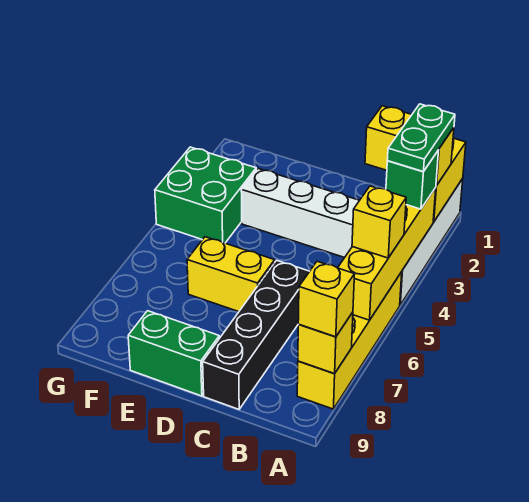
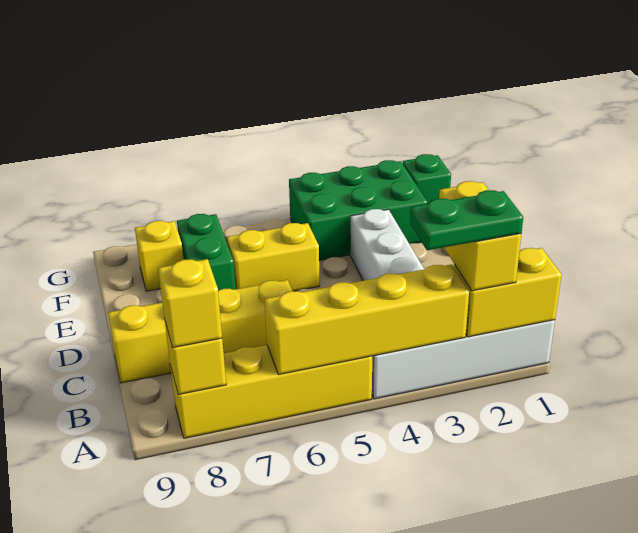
green 1x1 brick [386,150,439,209] -> green 1x1 brick moved to [403,154,451,204]
yellow 1x1 brick [352,186,406,258] -> yellow 1x1 brick moved to [135,221,184,291]
black 1x4 brick [203,260,310,409] -> yellow 1x4 brick [108,280,292,383]
yellow 1x2 brick [187,237,275,312] -> yellow 1x2 brick turned to [227,223,320,291]
green 1x2 brick [128,311,219,396] -> green 1x2 brick moved to [177,214,236,290]
green 2x2 brick [155,147,256,243] -> green 2x3 brick [289,160,427,260]

